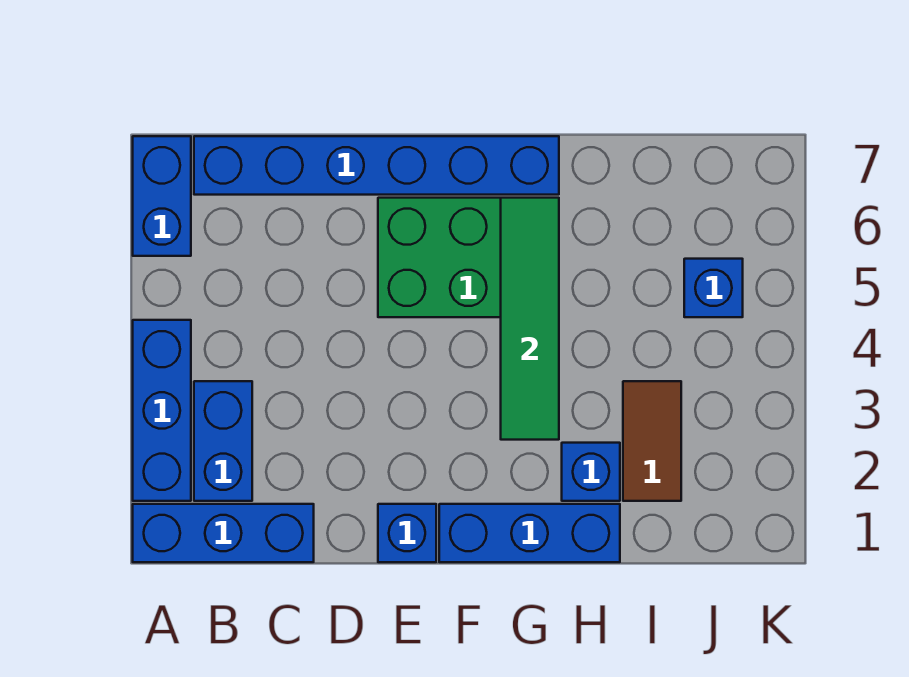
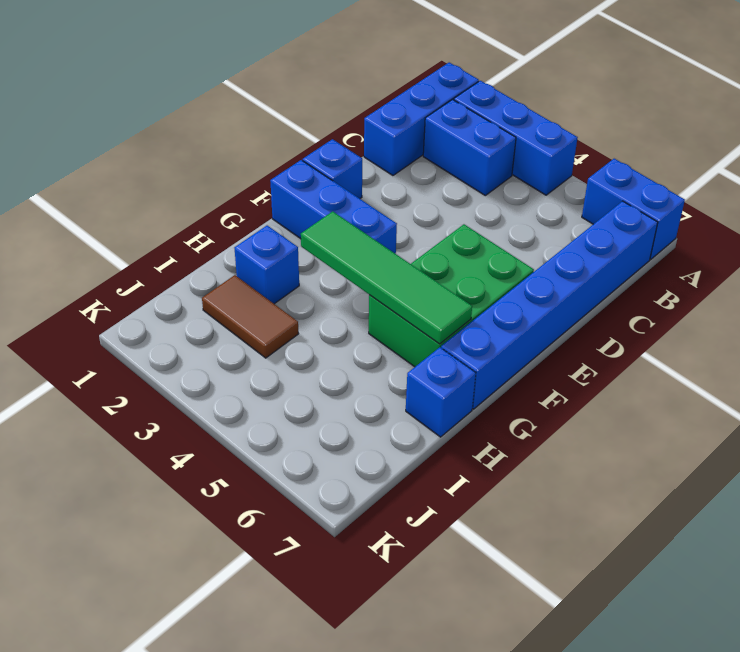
blue 1x3 brick [439,504,620,562] -> blue 1x3 brick turned to [270,160,397,254]
blue 1x1 brick [684,259,743,317] -> blue 1x1 brick moved to [406,347,476,437]

